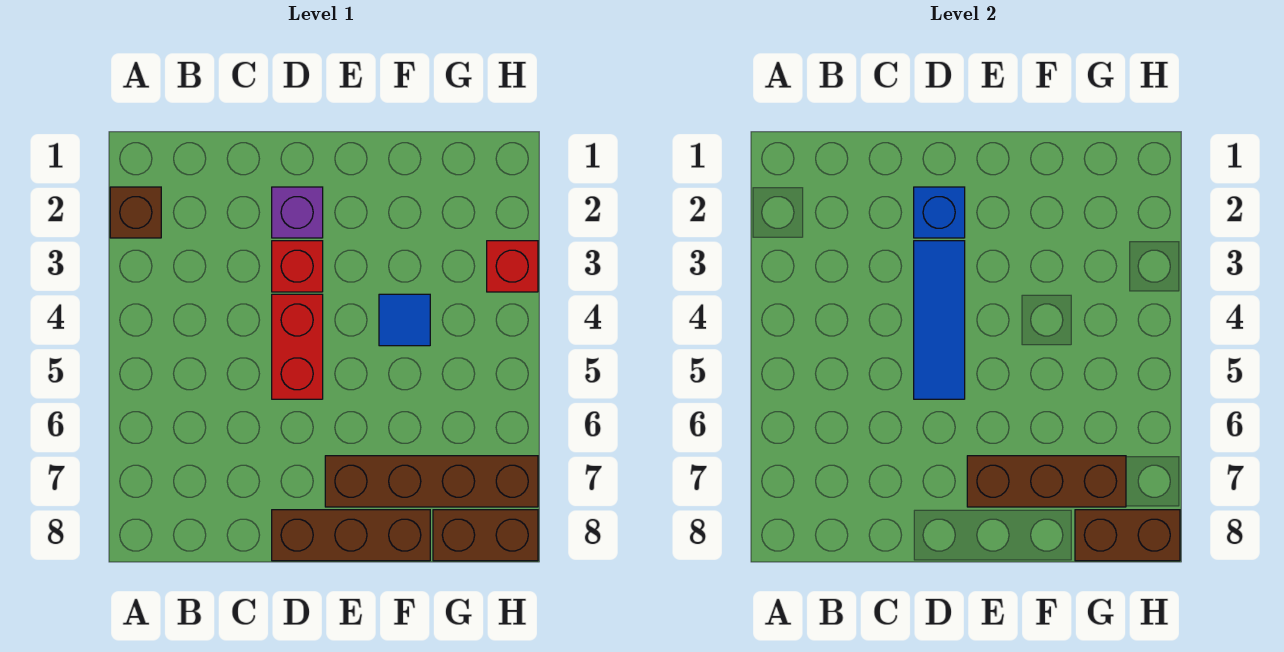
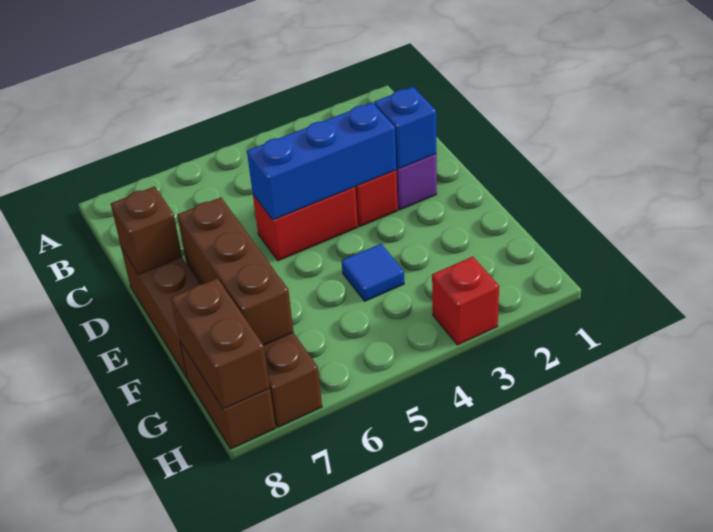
brown 1x1 brick [110,187,161,238] -> brown 1x1 brick moved to [111,186,182,274]
blue 1x3 tile [914,241,965,399] -> blue 1x3 brick [247,103,396,220]

